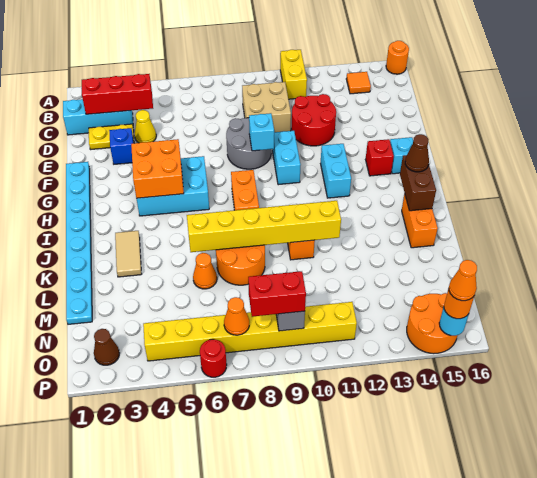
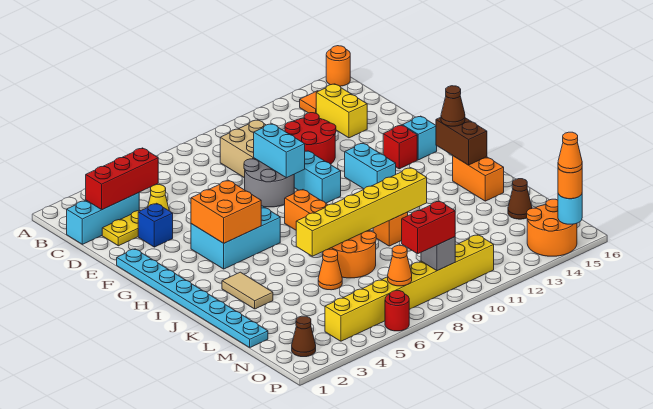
yellow 1x2 brick [280,50,307,99] -> yellow 1x2 brick moved to [316,84,367,138]
cyan 1x1 brick [249,113,274,151] -> cyan 1x2 brick [254,124,305,178]
none -> brown 1x1 cone [508,179,532,219]

